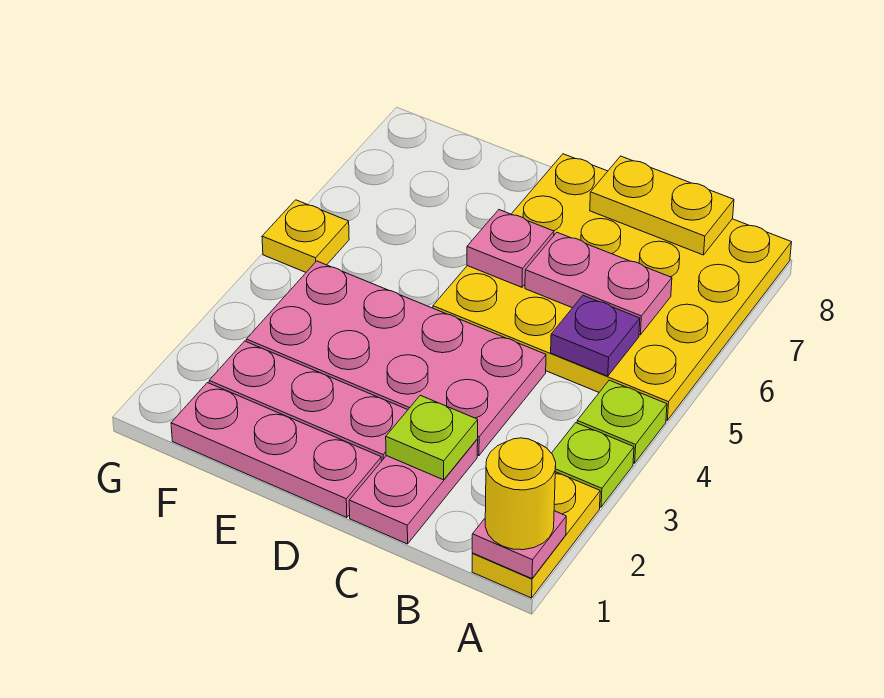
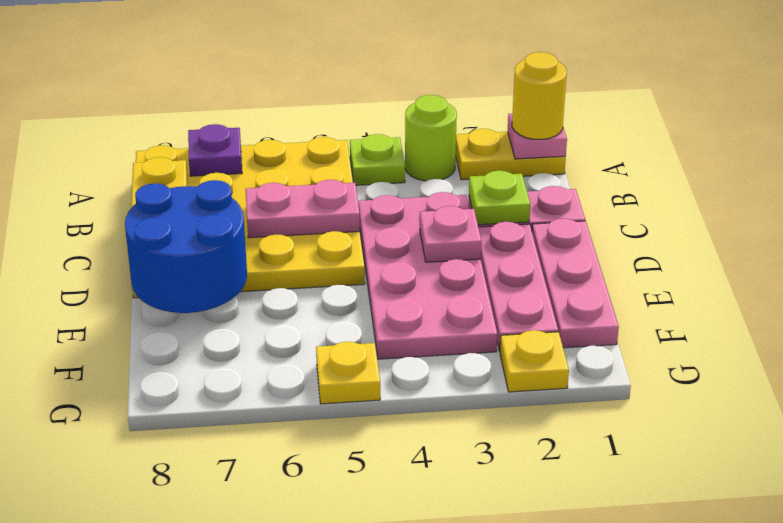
lime 1x1 plate [552,423,634,507] -> lime 1x1 round brick [405,95,457,181]
purple 1x1 plate [551,295,640,376] -> purple 1x1 plate moved to [188,124,242,176]
pink 1x2 plate [525,233,672,335] -> pink 1x2 plate turned to [246,180,360,238]
pink 1x1 plate [467,210,554,287] -> pink 1x1 plate moved to [420,206,482,262]
none -> blue 2x2 round brick [125,180,247,313]
none -> yellow 1x1 plate [500,330,569,392]

